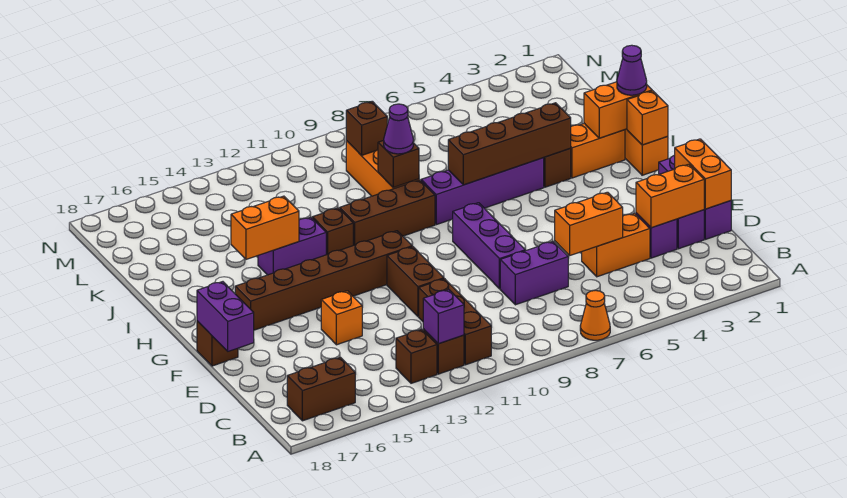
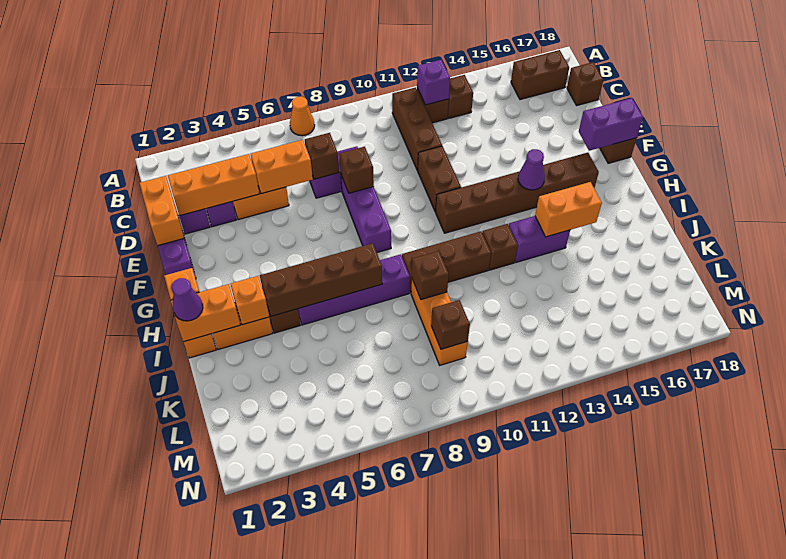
none -> brown 1x1 brick [567,62,603,105]
orange 1x2 brick [636,164,704,228] -> orange 1x3 brick [168,154,259,216]
none -> brown 1x1 brick [305,133,339,179]
none -> brown 1x1 brick [339,147,374,193]
orange 1x1 brick [321,291,362,345] -> orange 1x1 brick moved to [231,276,269,325]
purple 1x2 brick [197,282,254,351] -> purple 1x2 brick turned to [579,98,643,151]
purple 1x1 cone [384,104,413,154] -> purple 1x1 cone moved to [518,149,545,190]

